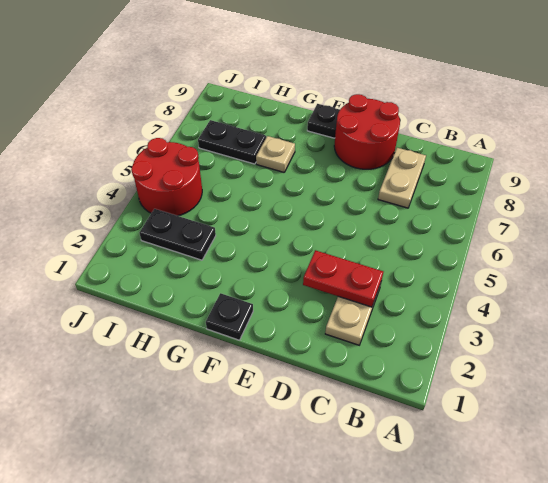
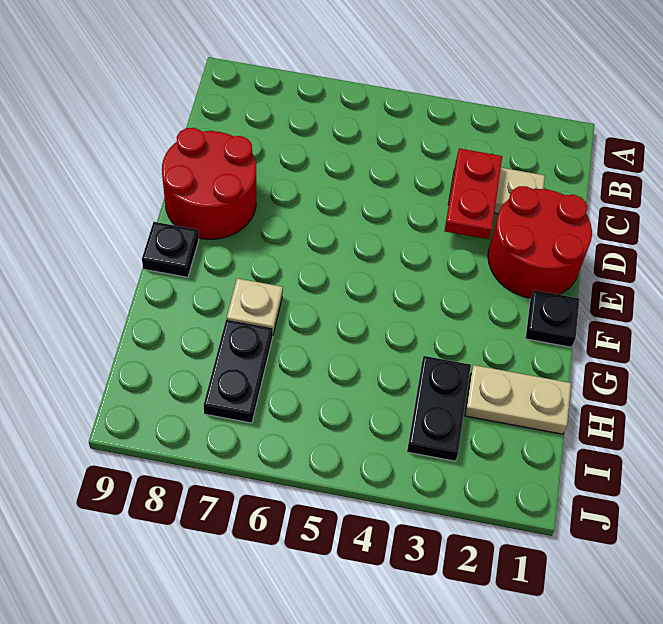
tan 1x2 plate [378,148,426,208] -> tan 1x2 plate moved to [465,365,571,434]
red 2x2 round brick [131,138,202,216] -> red 2x2 round brick moved to [488,186,592,298]

